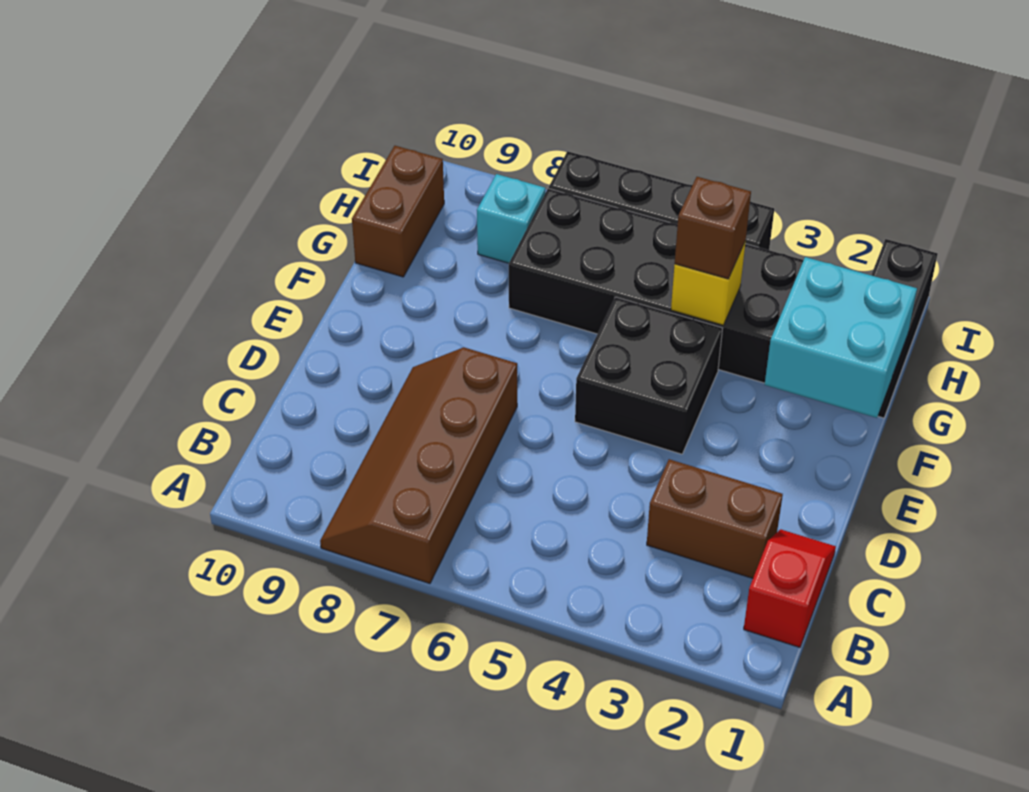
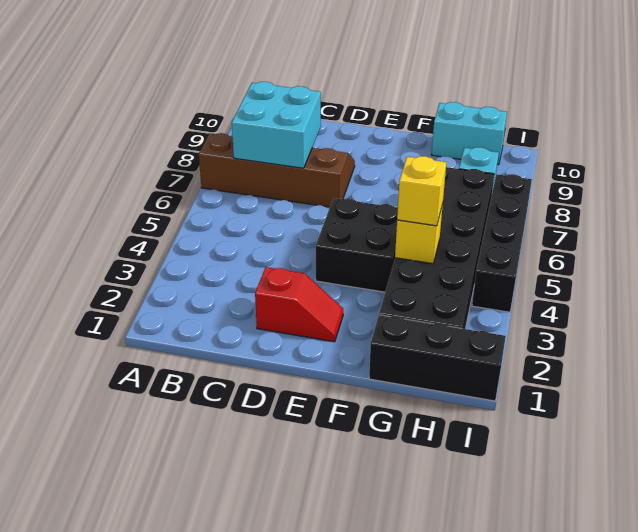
red 1x2 slope [744,529,836,647] -> red 1x2 slope moved to [255,267,343,342]
brown 1x2 brick [647,459,783,578] -> none
cyan 2x2 brick [765,257,917,418] -> cyan 2x2 brick moved to [232,82,321,168]
brown 1x1 brick [675,177,751,279] -> yellow 1x1 brick [397,156,446,226]
brown 1x2 brick [352,146,444,277] -> cyan 1x2 brick [431,102,507,165]

